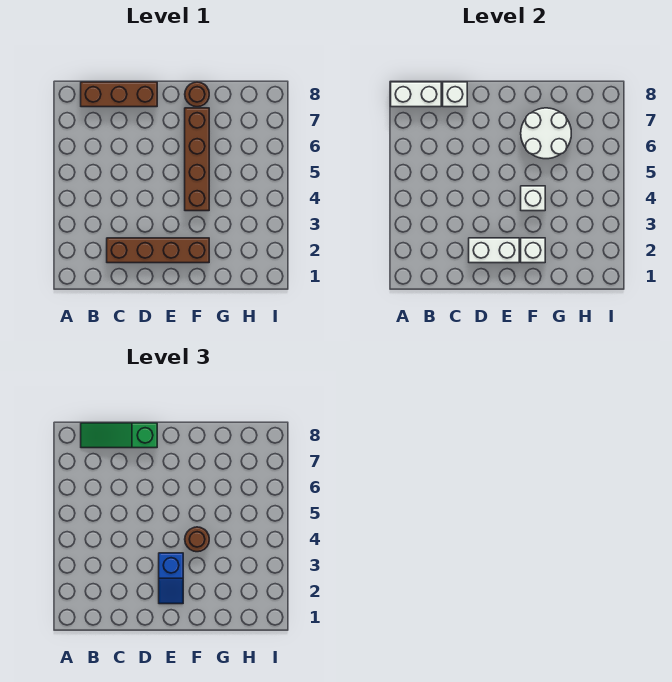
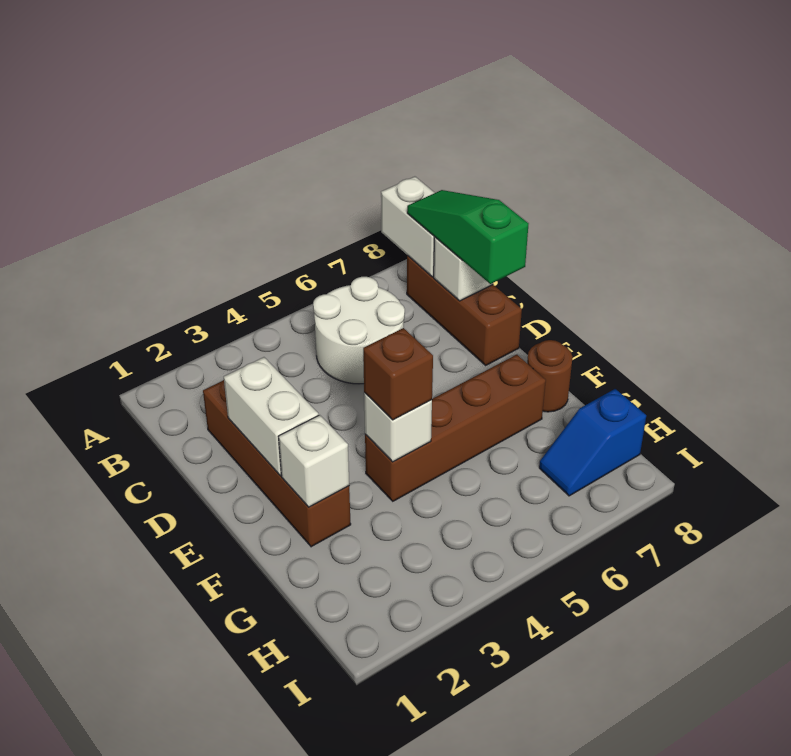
blue 1x2 slope [159,553,183,604] -> blue 1x2 slope moved to [539,389,646,496]
brown 1x1 round brick [185,527,209,552] -> brown 1x1 brick [363,328,433,420]
white 2x2 round brick [521,108,571,159] -> white 2x2 round brick moved to [313,277,405,384]

